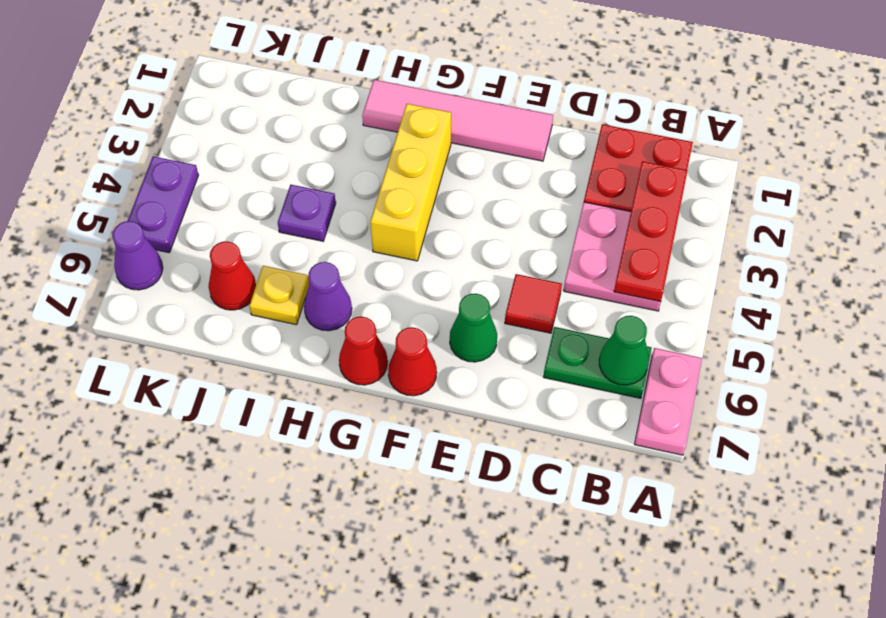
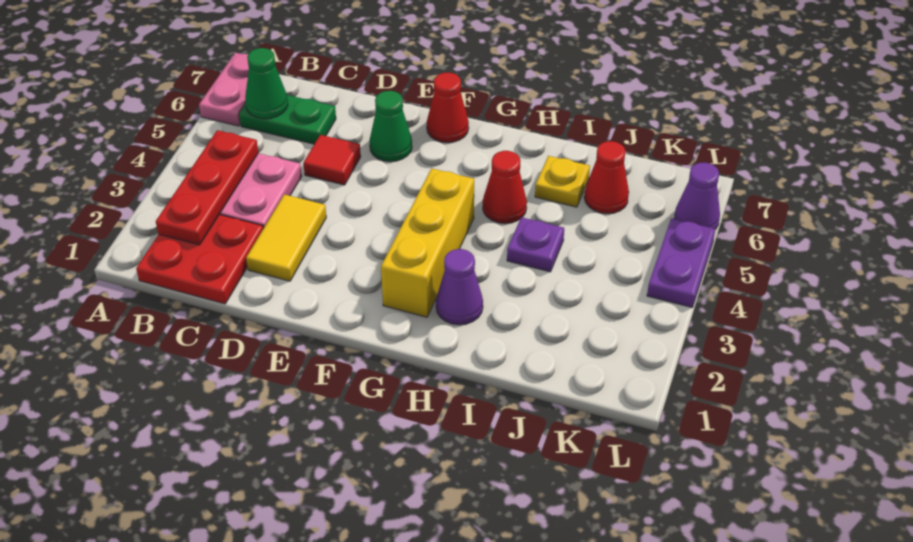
none -> yellow 1x2 tile [246,194,326,281]
pink 1x4 tile [362,80,553,161] -> none
red 1x1 cone [339,317,388,385] -> red 1x1 cone moved to [483,151,527,224]
purple 1x1 cone [304,262,352,331] -> purple 1x1 cone moved to [436,249,483,325]

